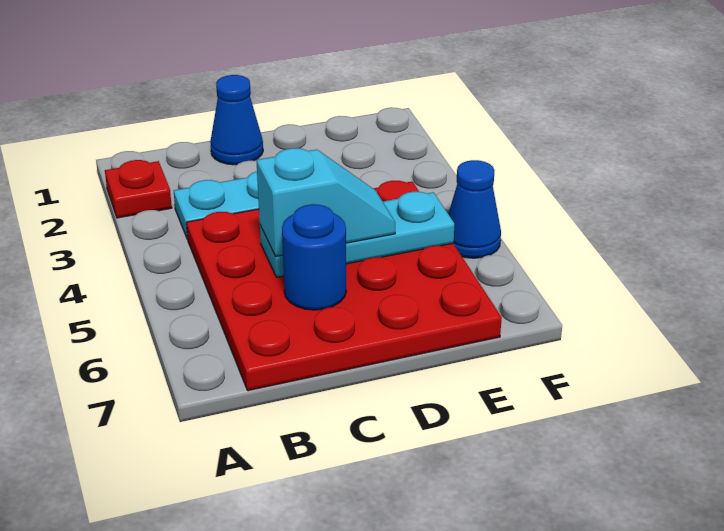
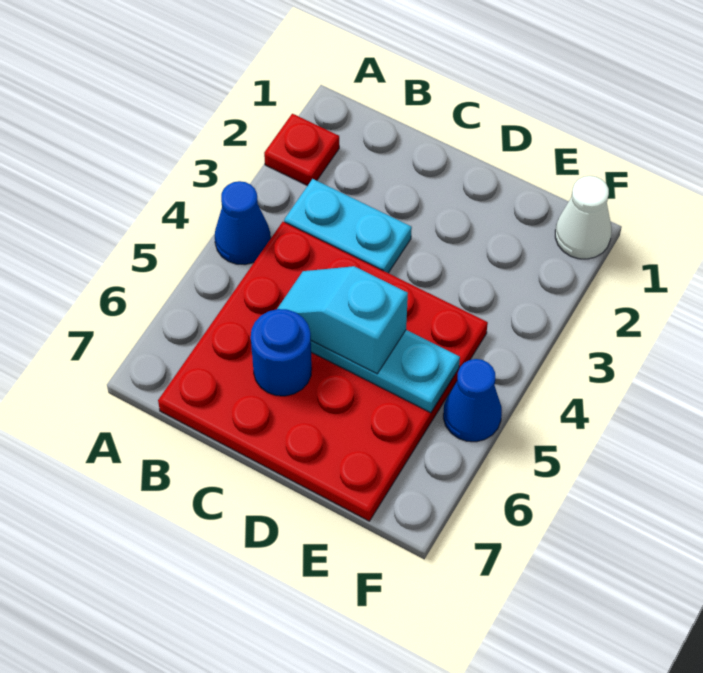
blue 1x1 cone [210,75,263,165] -> blue 1x1 cone moved to [215,181,271,265]
cyan 1x2 slope [256,148,395,256] -> cyan 1x2 slope turned to [277,266,408,374]
none -> white 1x1 cone [555,176,611,259]

